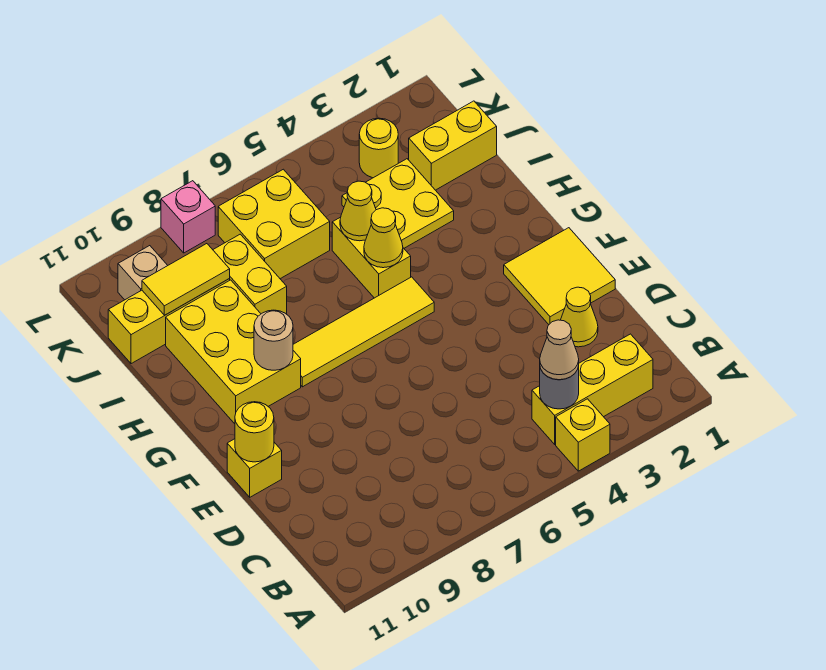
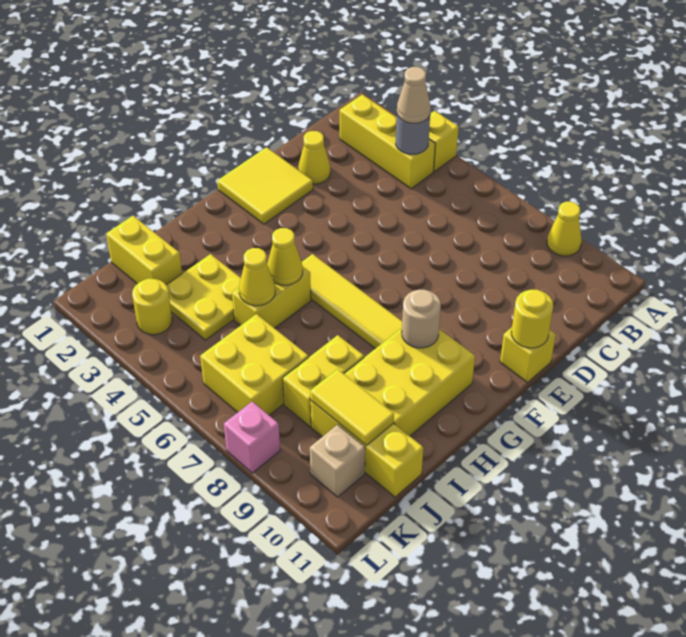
none -> yellow 1x1 cone [547,202,582,256]

